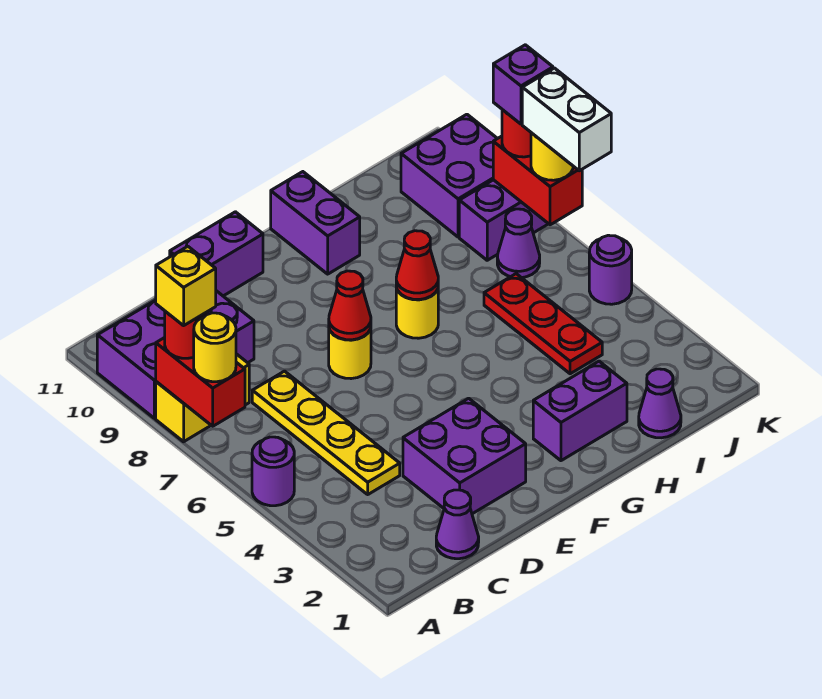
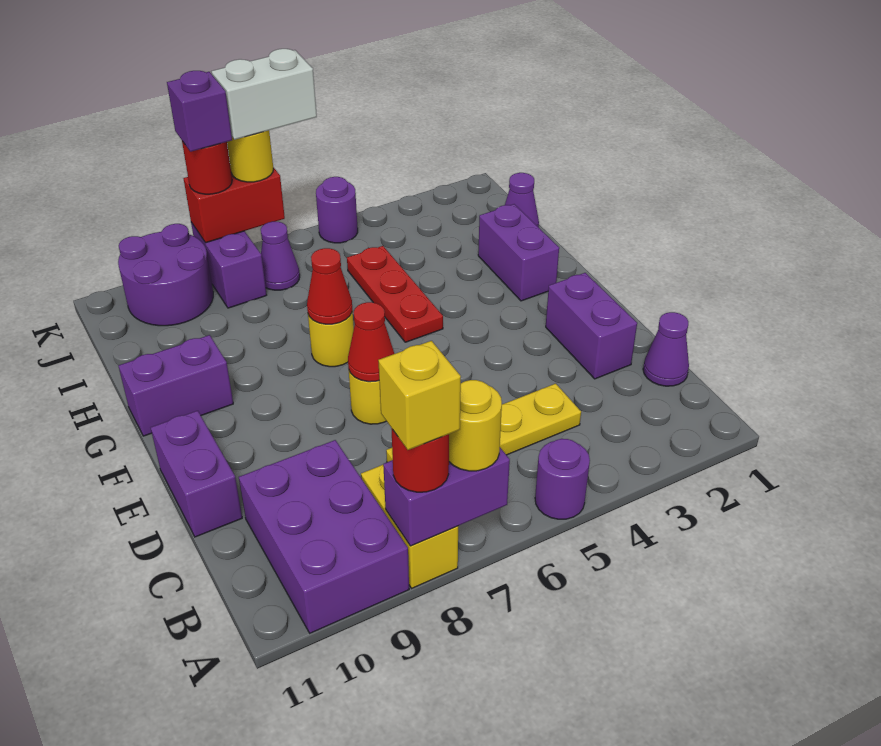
red 1x2 brick [156,338,245,426] -> purple 1x2 brick [383,448,510,546]
purple 2x2 brick [403,398,526,514] -> purple 1x2 brick [546,273,637,379]
red 1x3 plate [484,274,602,374] -> red 1x3 plate turned to [347,246,443,342]
purple 2x2 brick [401,114,497,237] -> purple 2x2 round brick [118,224,213,326]

